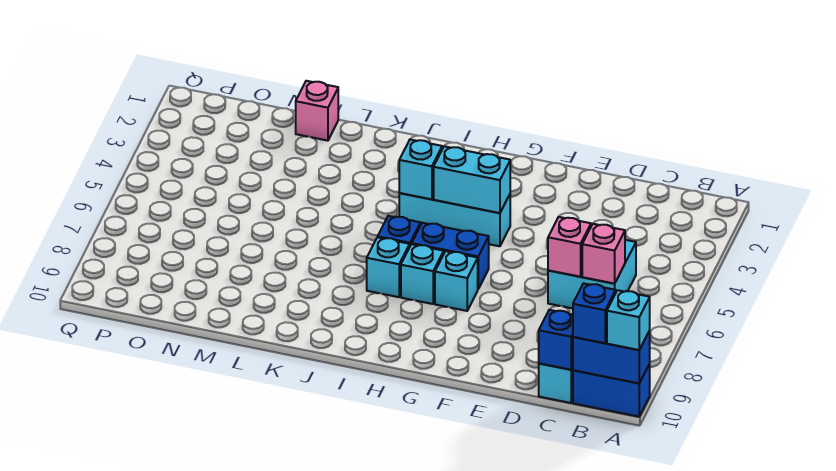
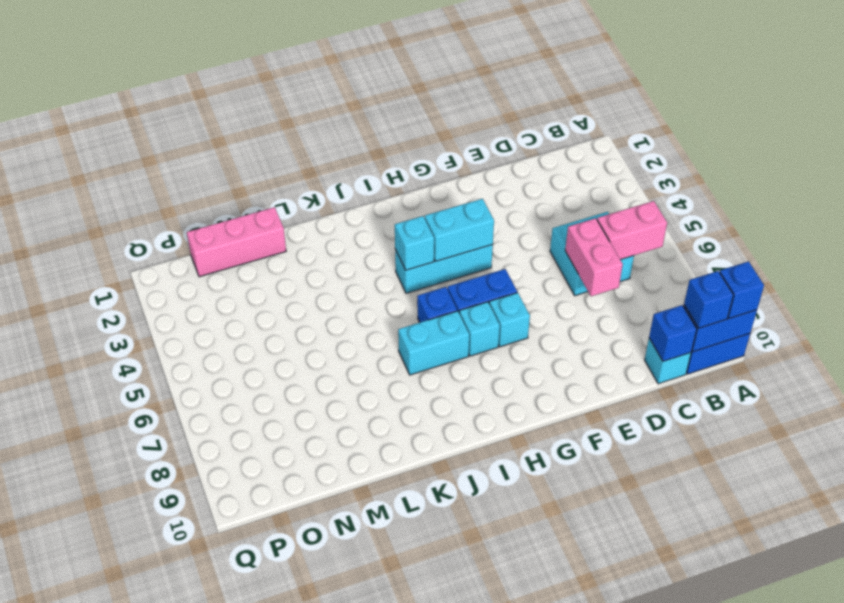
cyan 1x1 brick [607,290,650,350] -> blue 1x1 brick [720,261,764,319]
pink 1x1 brick [582,224,625,284] -> pink 1x2 brick [597,201,667,260]
pink 1x1 brick [548,217,591,277] -> pink 1x2 brick [565,218,623,296]
cyan 1x1 brick [367,237,410,297] -> cyan 1x2 brick [398,311,469,375]
pink 1x1 brick [296,81,338,141] -> pink 1x3 brick [187,207,286,277]

